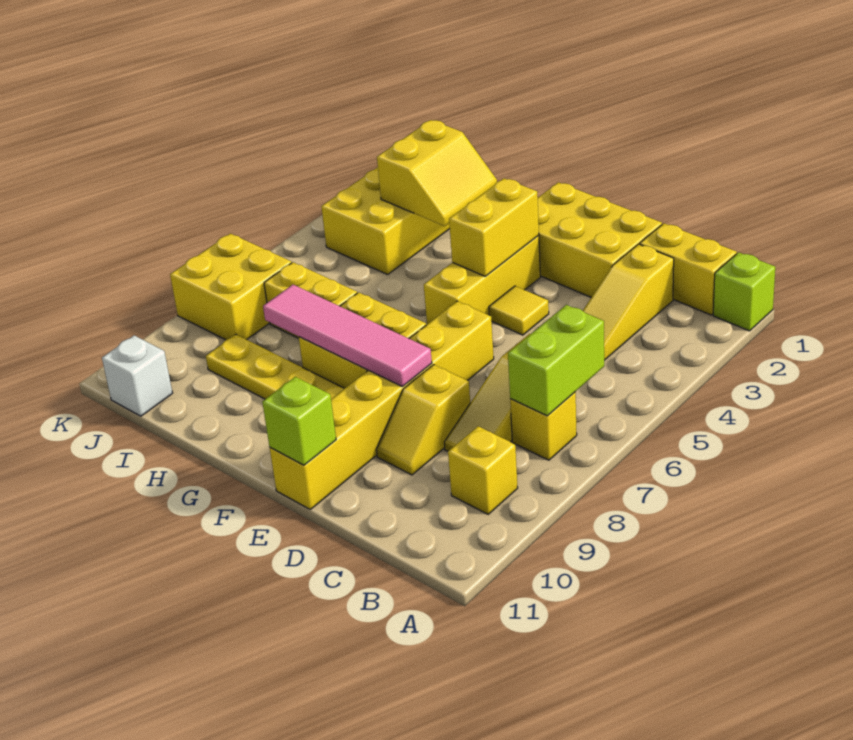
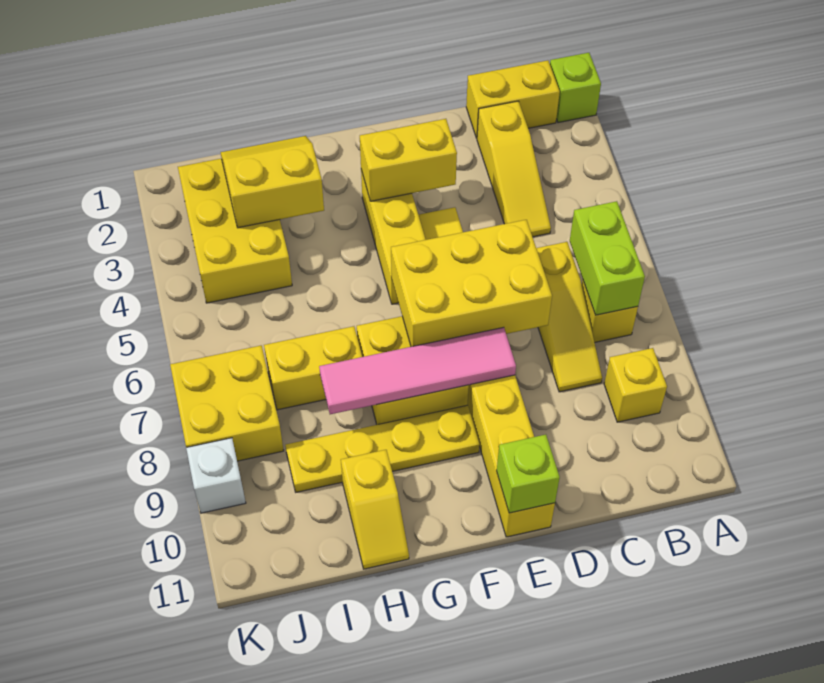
yellow 2x3 brick [538,182,662,297] -> yellow 2x3 brick moved to [391,220,552,347]
yellow 1x2 slope [376,365,470,475] -> yellow 1x2 slope moved to [341,450,409,569]
yellow 1x2 brick [449,178,539,276] -> yellow 1x2 brick turned to [360,119,457,201]
yellow 2x2 slope [377,120,497,226] -> yellow 2x2 slope turned to [221,136,324,228]
white 1x1 brick [102,335,172,416] -> white 1x1 brick moved to [186,438,246,513]

